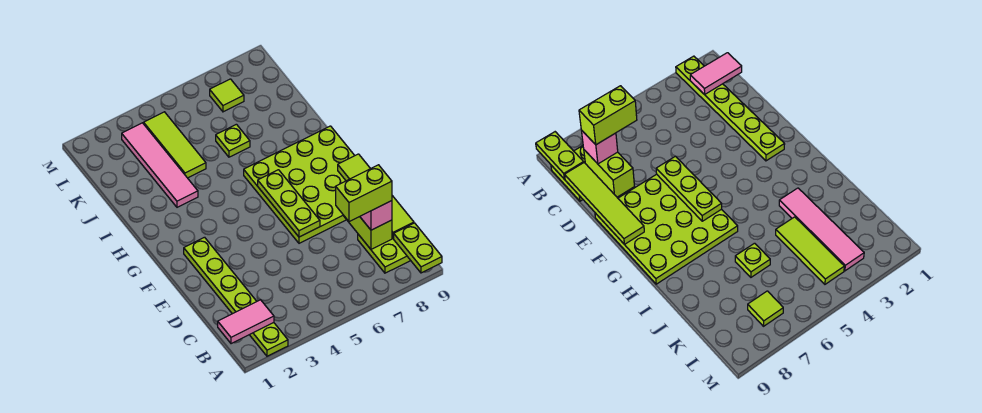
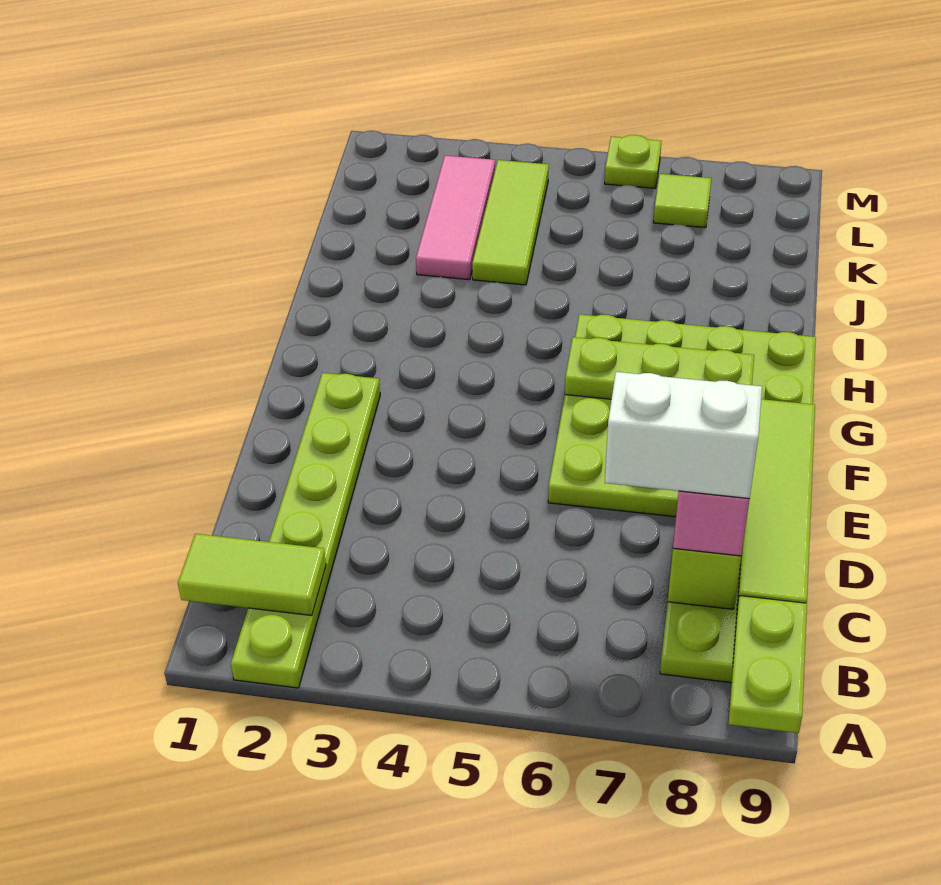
pink 1x2 tile [218,300,274,344] -> lime 1x2 tile [178,534,326,616]
lime 1x2 brick [336,165,392,222] -> white 1x2 brick [605,372,762,499]
lime 1x3 plate [258,170,320,237] -> lime 1x3 plate turned to [565,337,754,399]
pink 1x4 tile [122,123,198,207] -> pink 1x3 tile [416,155,495,280]
lime 1x1 plate [216,124,250,157] -> lime 1x1 plate moved to [605,135,661,188]

